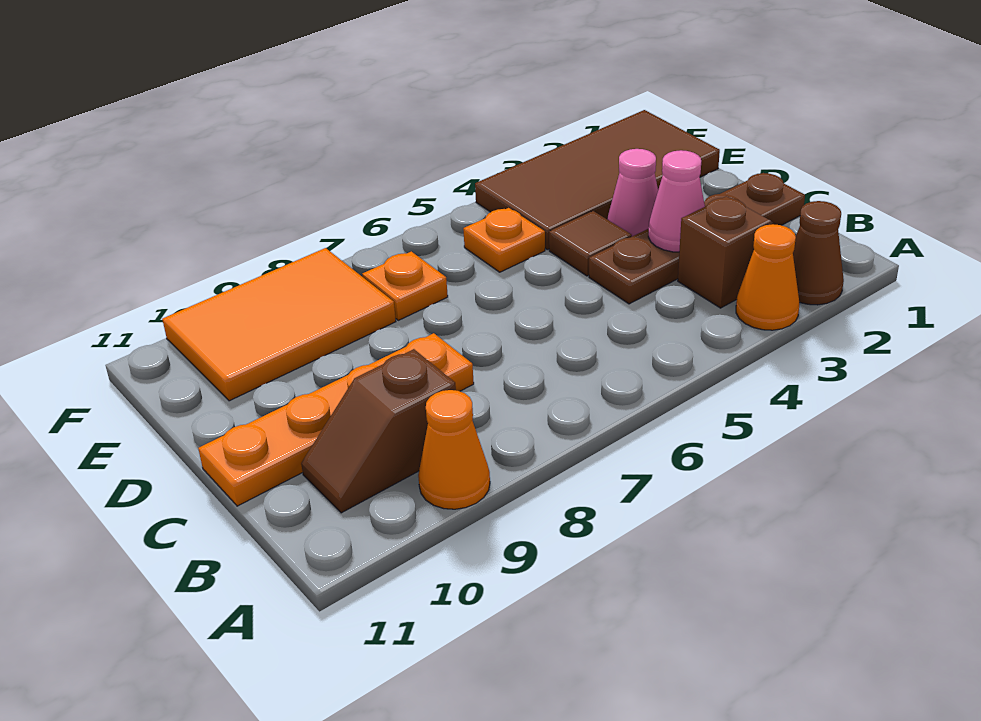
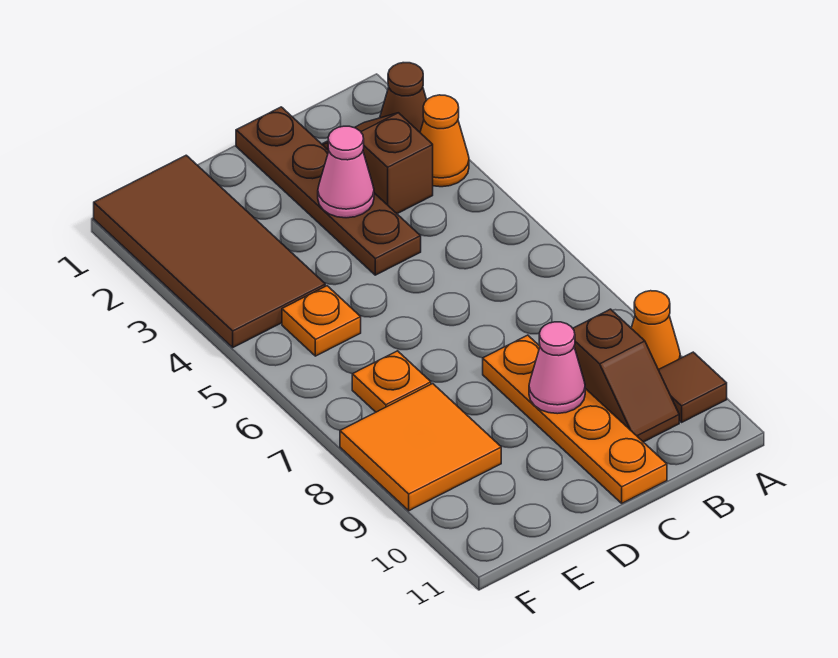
pink 1x1 cone [607,149,658,236] -> pink 1x1 cone moved to [529,322,585,414]
brown 1x1 tile [549,211,632,276] -> brown 1x1 tile moved to [659,352,727,422]
orange 2x3 tile [162,248,396,401] -> orange 2x2 tile [340,384,501,511]

